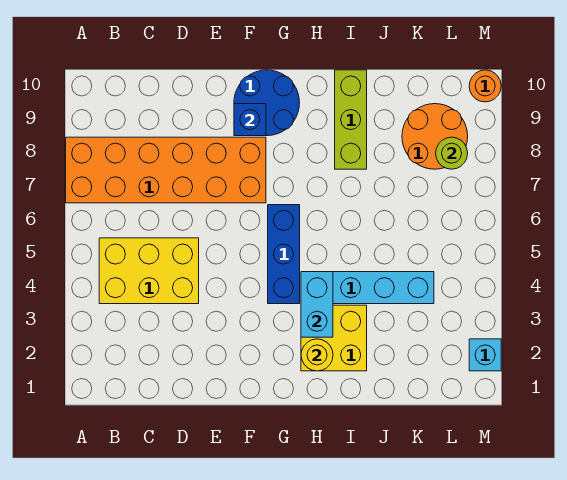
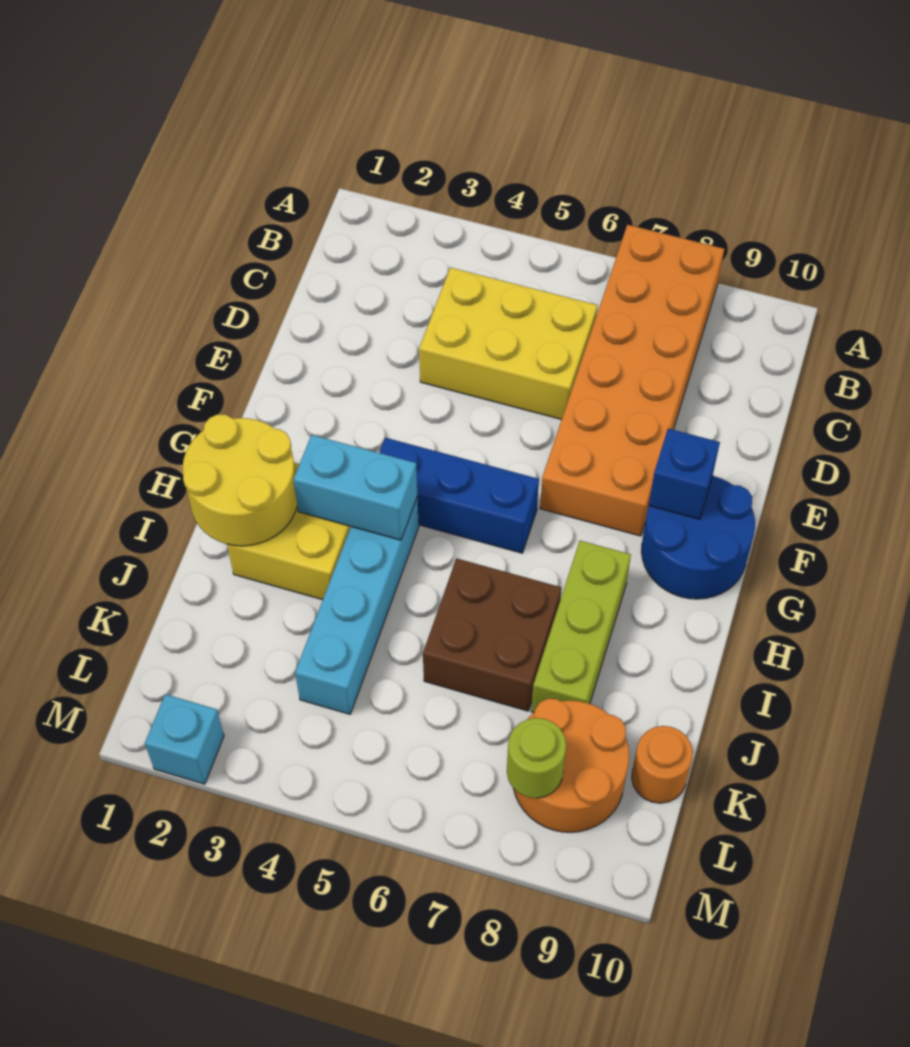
yellow 2x3 brick [99,238,199,304] -> yellow 2x3 brick turned to [419,268,598,419]
yellow 1x1 round brick [301,339,333,371] -> yellow 2x2 round brick [183,415,297,546]
none -> brown 2x2 brick [423,558,562,711]
lime 1x3 brick [335,70,367,169] -> lime 1x3 brick turned to [531,541,631,713]
orange 1x1 round brick [469,70,501,102] -> orange 1x1 round brick moved to [632,726,693,803]

